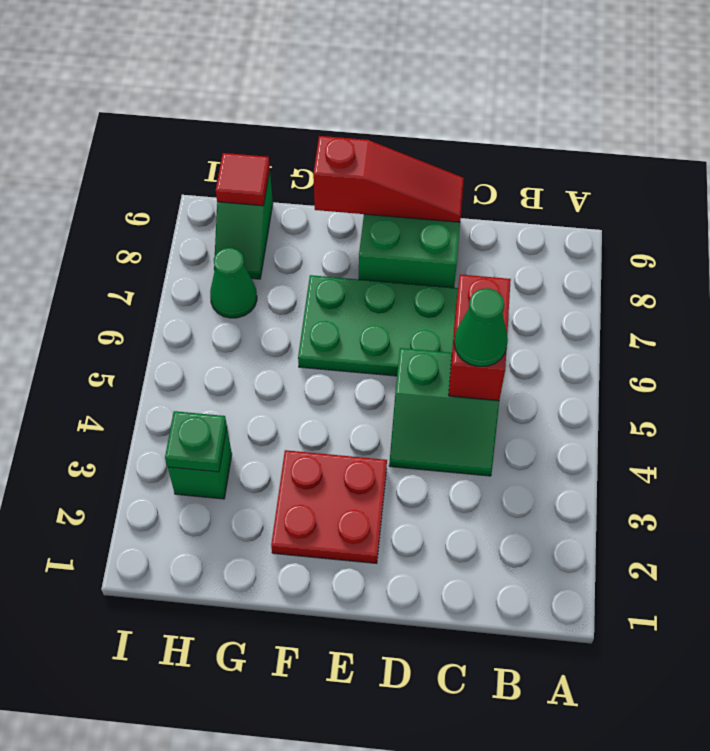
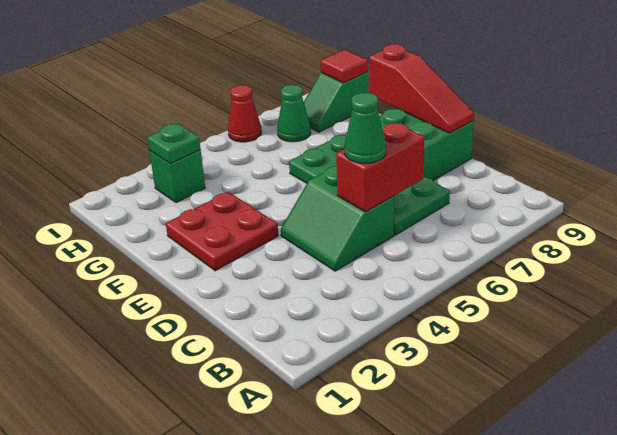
none -> red 1x1 cone [228,85,262,142]

